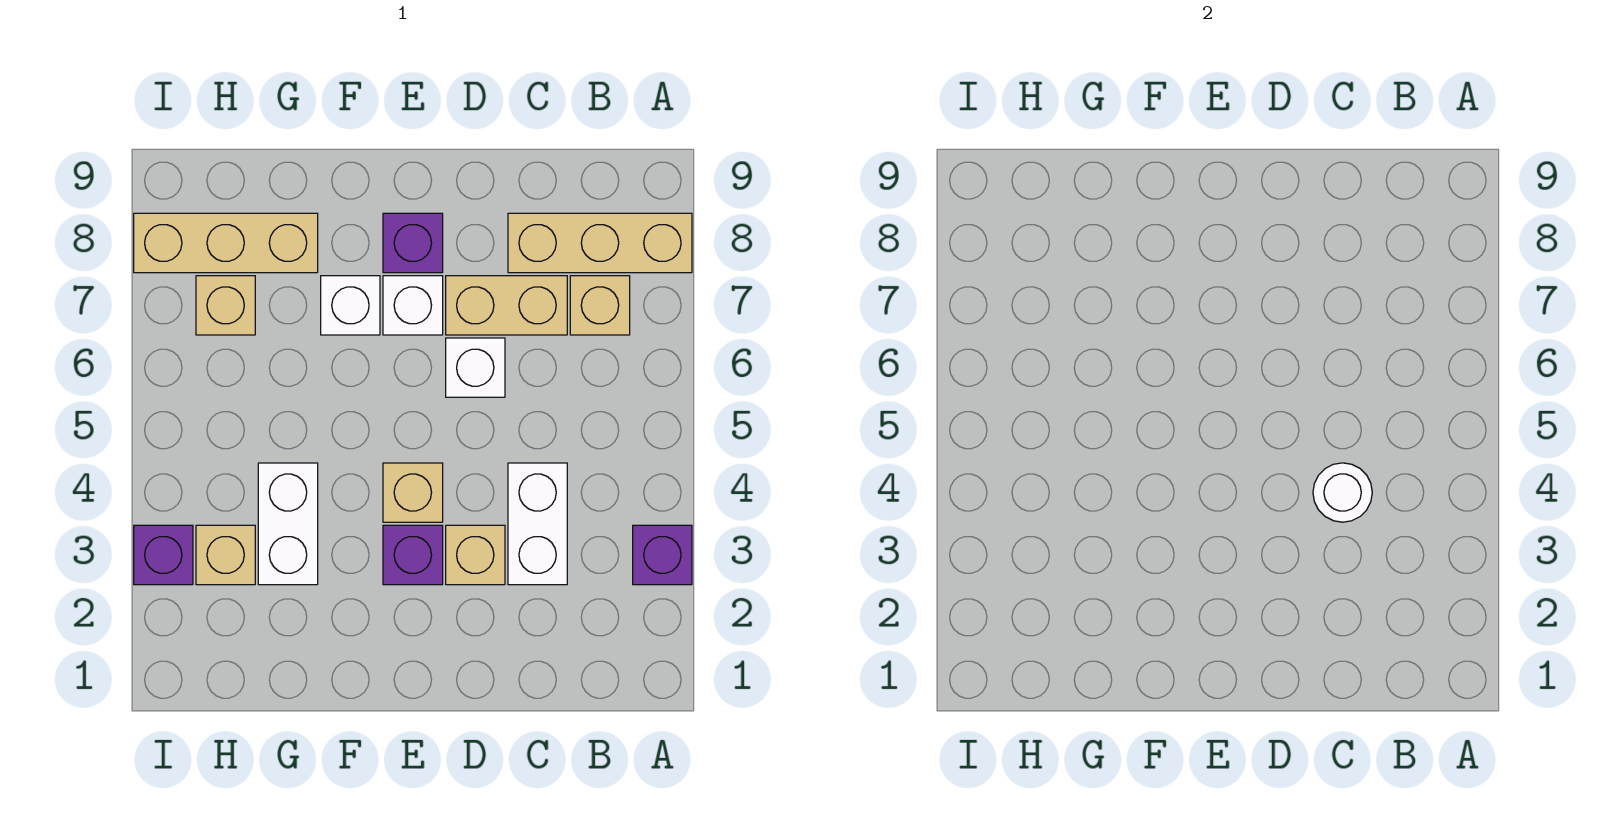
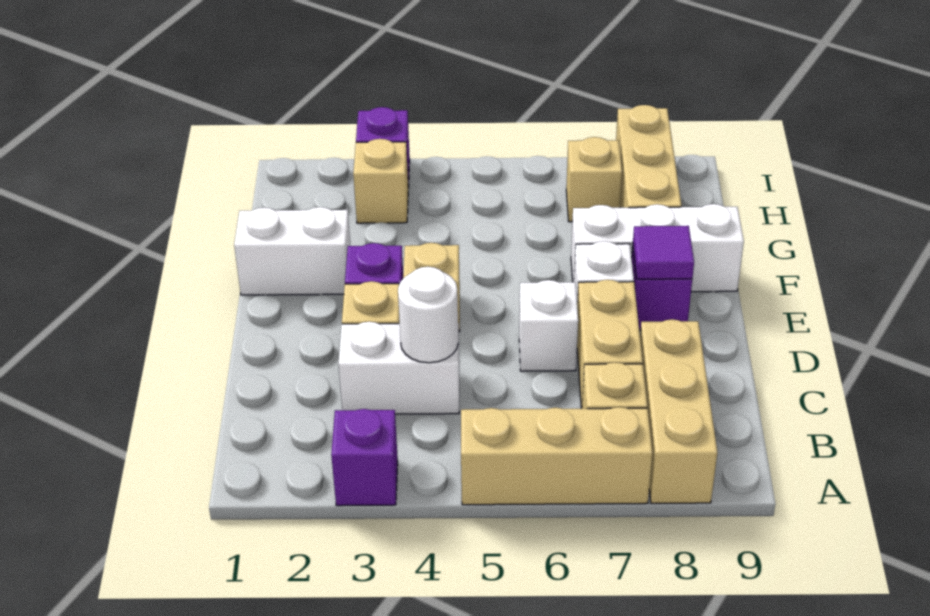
none -> tan 1x3 brick [461,407,653,505]
none -> purple 1x1 tile [633,226,694,279]
white 1x1 brick [321,276,380,335] -> white 1x3 brick [571,204,744,292]
white 1x2 brick [258,463,318,585] -> white 1x2 brick moved to [234,207,350,295]

